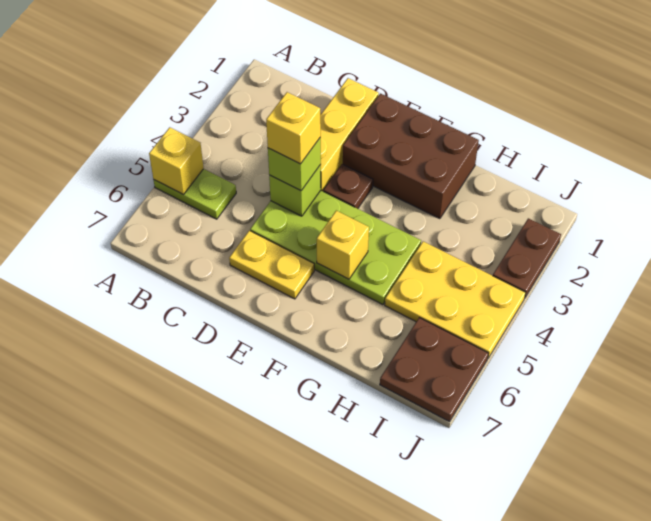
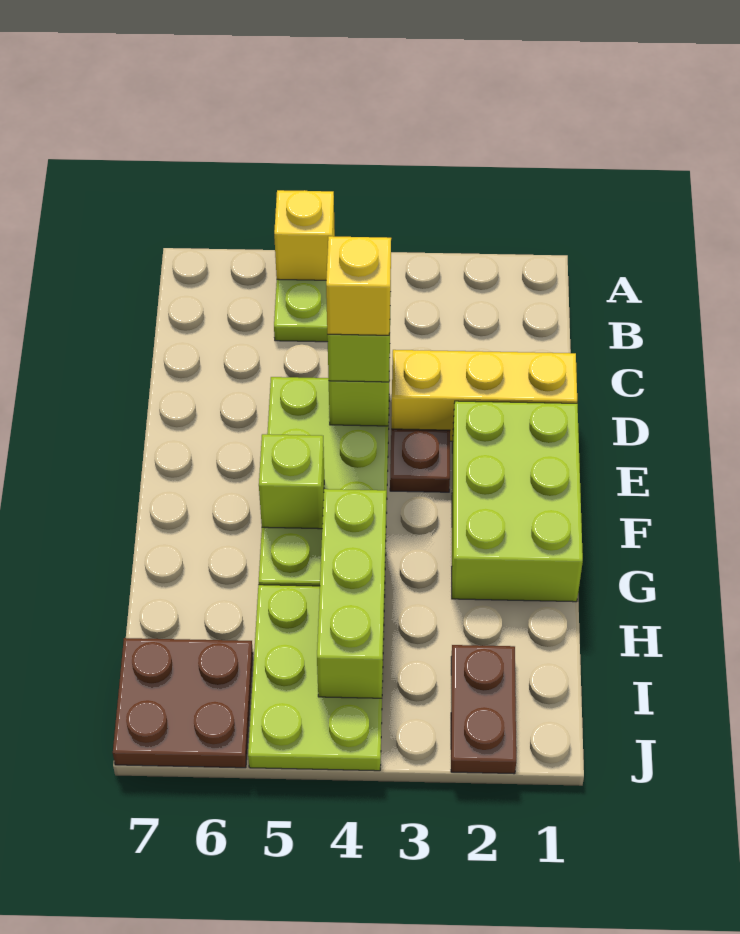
yellow 1x2 plate [229,230,314,299] -> none
brown 2x3 brick [343,93,479,219] -> lime 2x3 brick [452,401,583,602]
yellow 1x1 brick [317,211,369,279] -> lime 1x1 brick [259,434,324,529]
none -> lime 1x3 brick [317,489,386,698]
yellow 2x3 plate [385,241,526,358] -> lime 2x3 plate [248,585,385,771]
brown 1x2 plate [493,218,561,297] -> brown 1x2 plate turned to [451,645,516,774]

